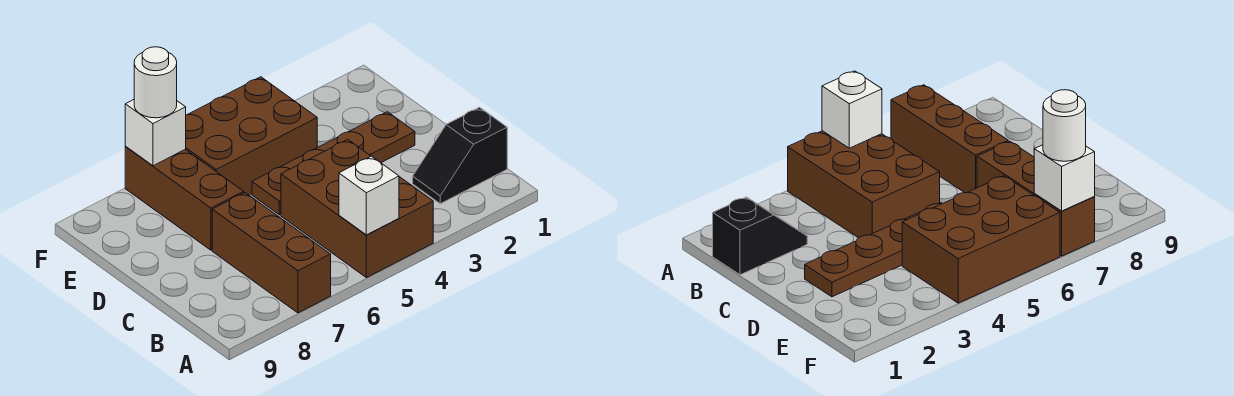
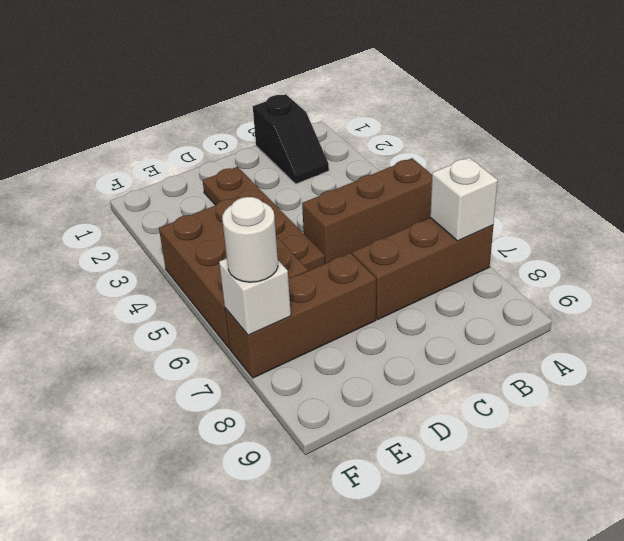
brown 2x3 brick [281,140,433,278] -> brown 1x3 brick [302,158,432,264]
white 1x1 brick [339,156,399,235] -> white 1x1 brick moved to [430,157,498,241]

